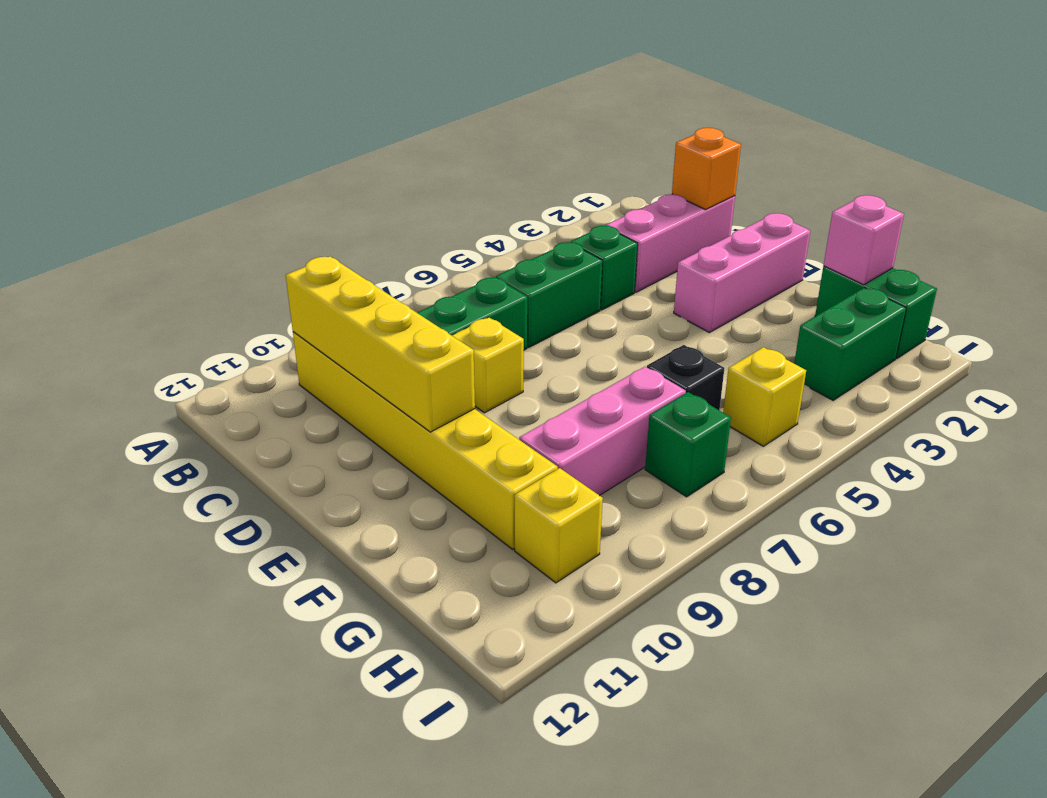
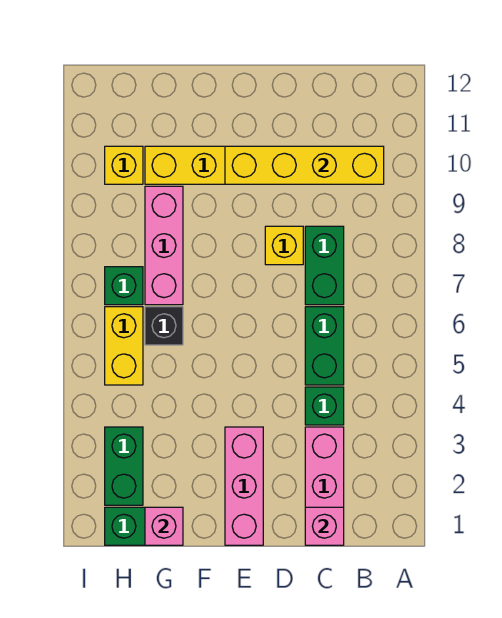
orange 1x1 brick [672,128,741,210] -> pink 1x1 brick [305,507,344,545]
yellow 1x1 brick [723,347,806,446] -> yellow 1x2 brick [105,307,143,385]

